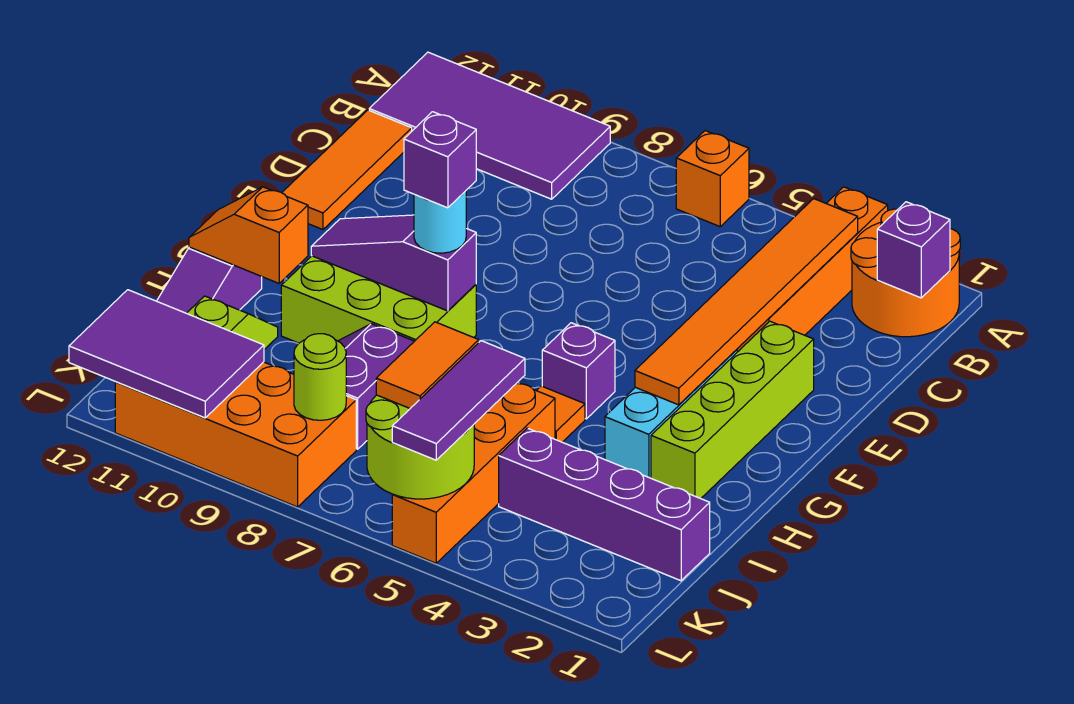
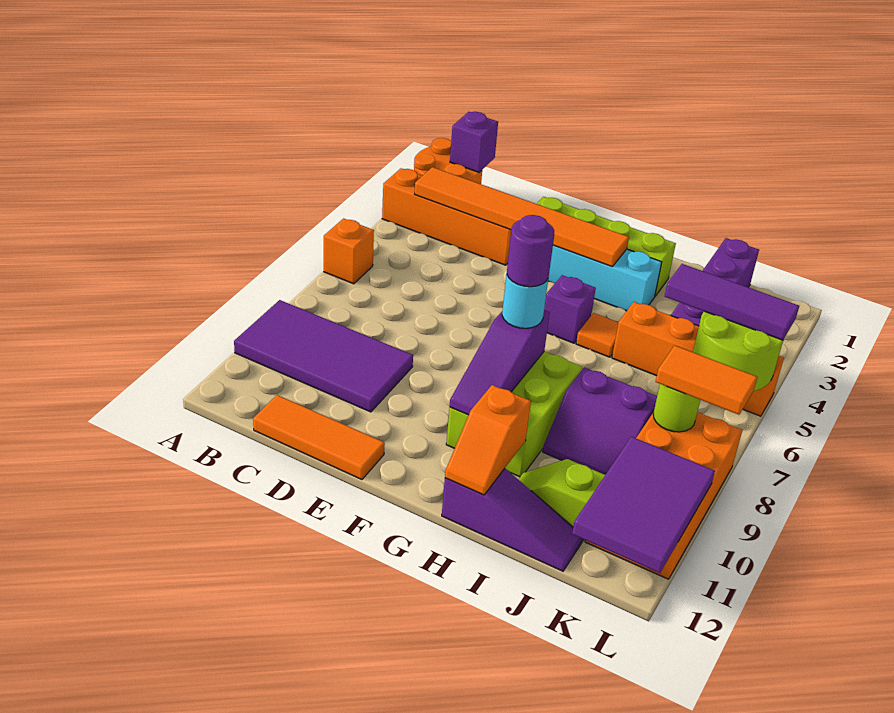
purple 2x4 tile [369,52,610,199] -> purple 2x4 tile turned to [234,300,413,412]
purple 1x1 brick [404,112,476,208] -> purple 1x1 round brick [507,215,554,287]
orange 1x2 tile [376,322,479,408] -> orange 1x2 tile moved to [656,345,757,415]

